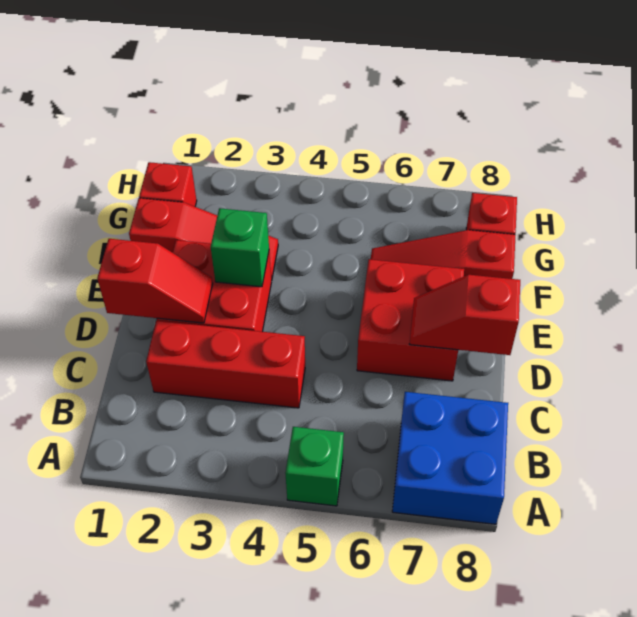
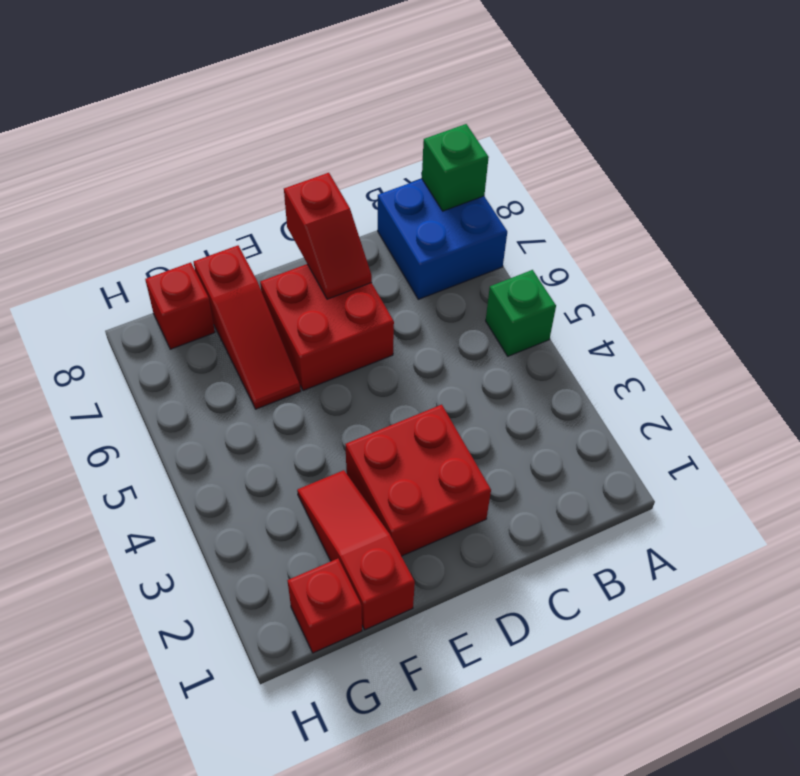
red 1x3 brick [146,321,305,408] -> none
red 1x2 slope [97,239,213,323] -> none
green 1x1 brick [211,208,269,287] -> green 1x1 brick moved to [422,124,489,211]

